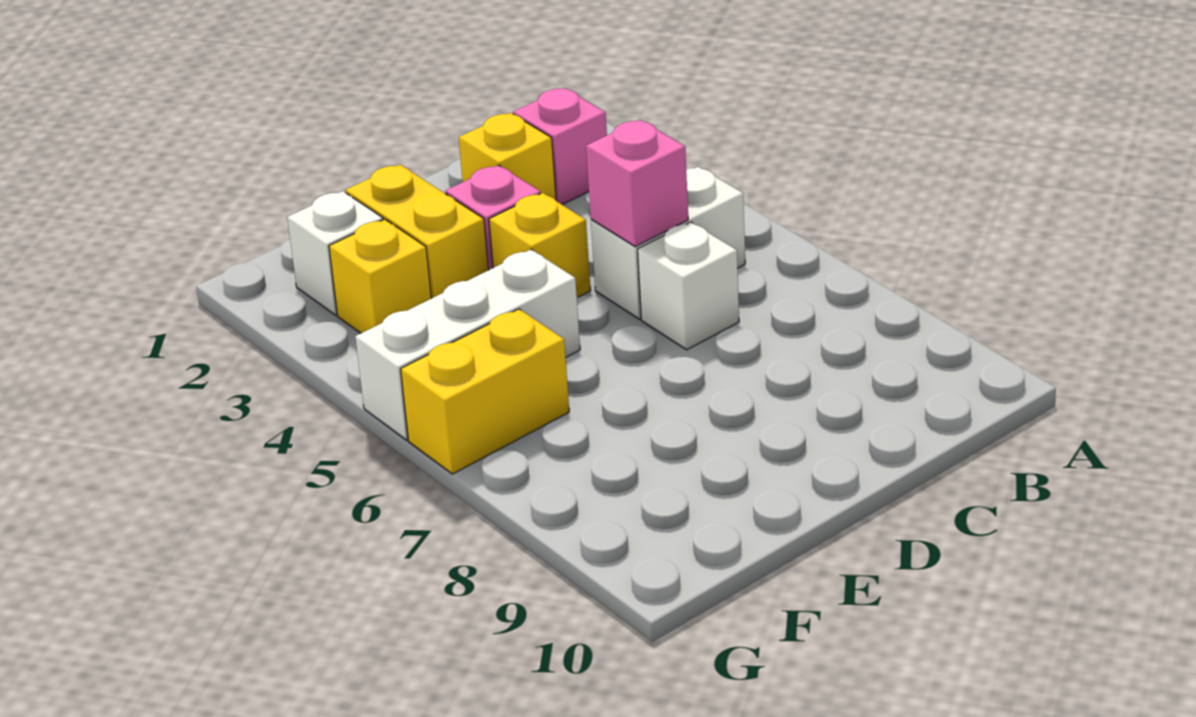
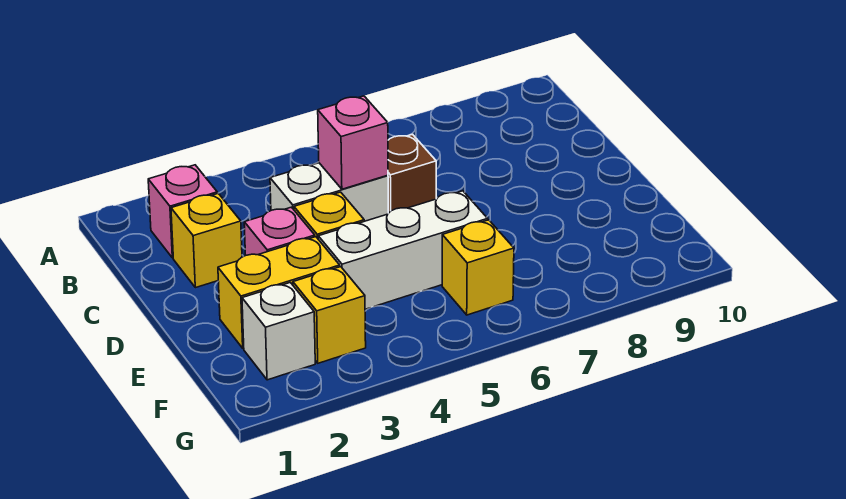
white 1x2 brick [591,167,745,319] -> white 1x2 brick turned to [270,163,388,221]
white 1x1 brick [638,222,739,350] -> brown 1x1 brick [388,134,436,213]
white 1x3 brick [355,249,580,440] -> white 1x3 brick turned to [318,191,488,309]
yellow 1x2 brick [401,309,569,474] -> yellow 1x1 brick [442,220,514,315]

